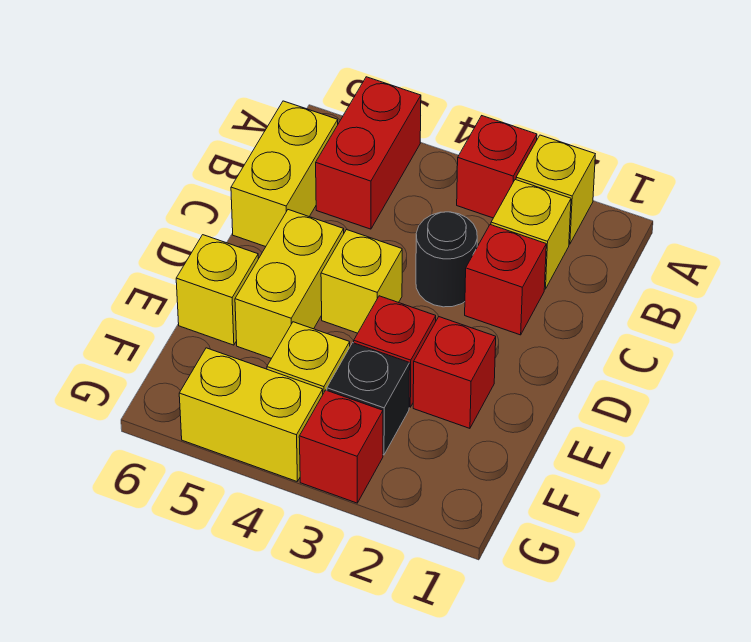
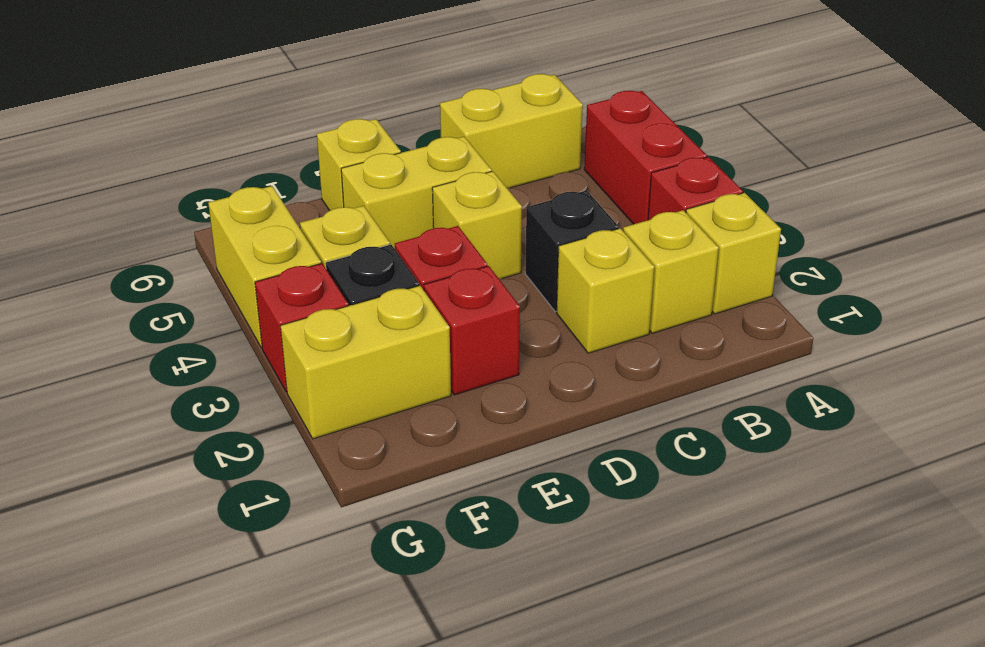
red 1x2 brick [316,77,421,229] -> red 1x2 brick turned to [584,91,707,224]
red 1x1 brick [465,225,546,335] -> yellow 1x1 brick [557,228,654,353]
black 1x1 round brick [416,212,477,307] -> black 1x1 brick [525,190,619,312]
none -> yellow 1x2 brick [281,286,451,439]

